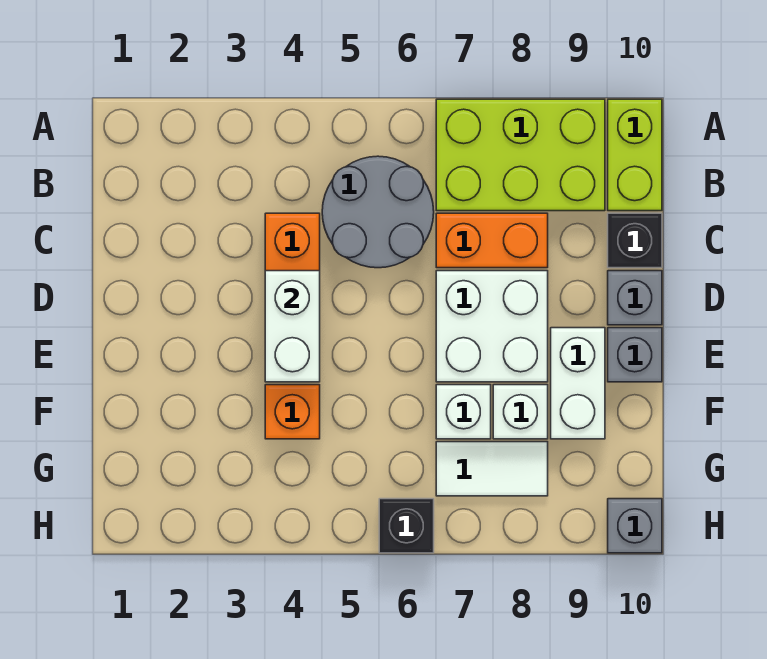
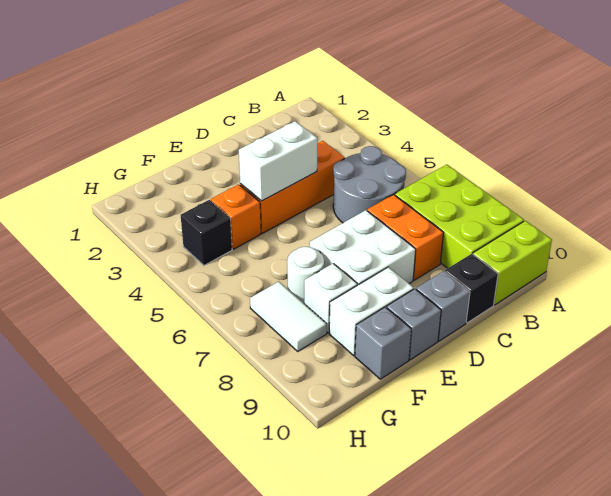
white 1x1 brick [436,385,491,439] -> white 1x1 round brick [287,247,324,303]
black 1x1 brick [379,499,434,553] -> black 1x1 brick moved to [181,200,232,265]
grey 1x1 brick [608,499,662,553] -> grey 1x1 brick moved to [355,307,411,379]

